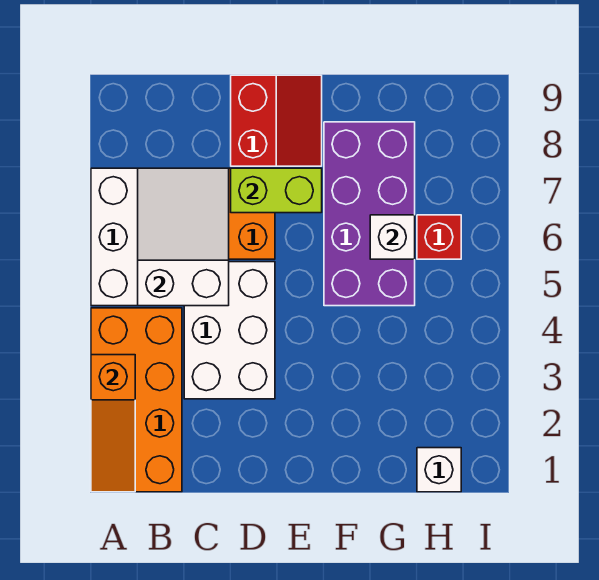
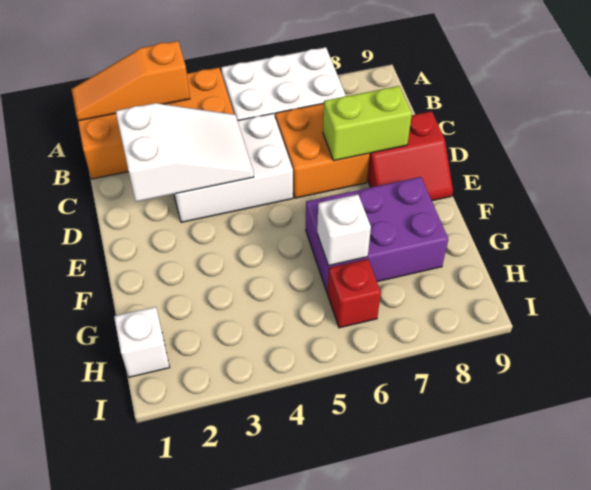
white 2x3 slope [138,168,229,306] -> white 2x3 slope moved to [116,103,254,202]
lime 1x2 brick [231,168,322,213] -> lime 1x2 brick turned to [323,86,412,161]
purple 2x4 brick [324,122,415,306] -> purple 2x3 brick [306,177,448,293]

